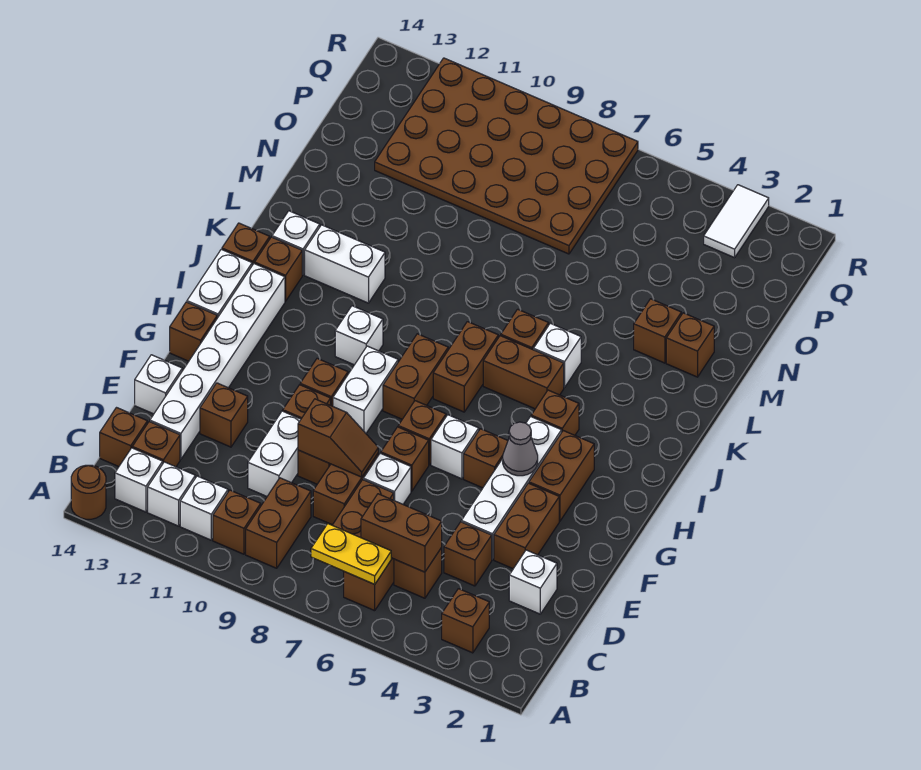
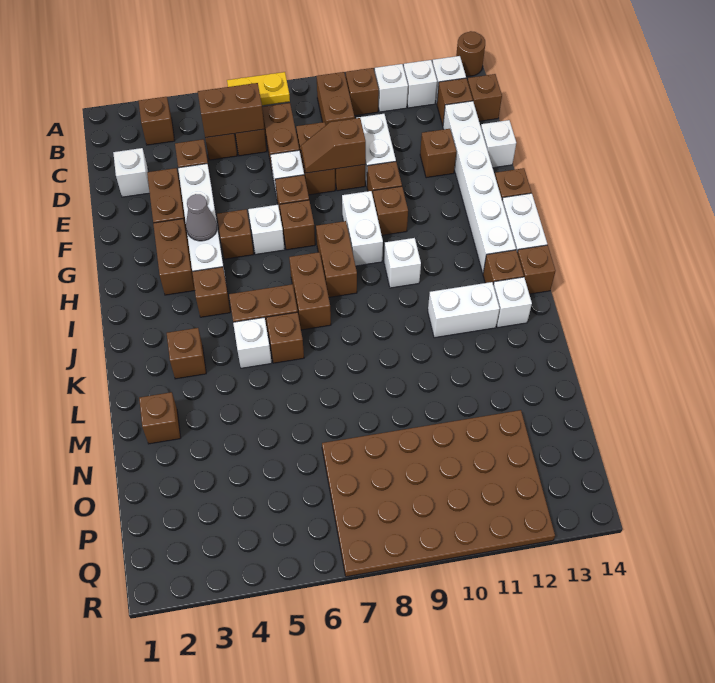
brown 1x1 brick [634,299,681,363] -> brown 1x1 brick moved to [167,328,206,379]
white 1x2 tile [704,185,769,258] -> none

